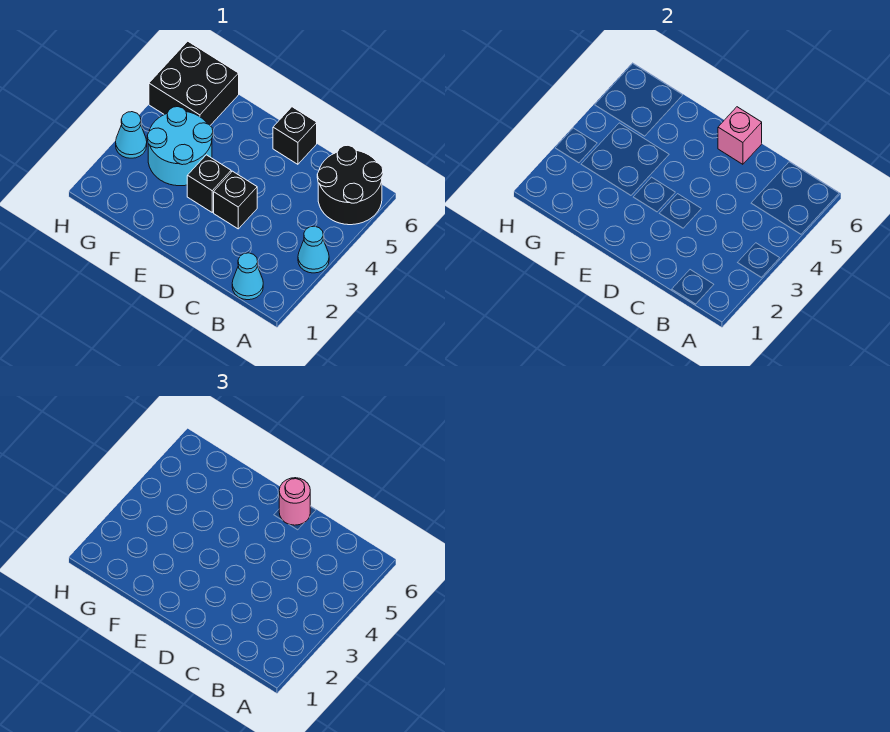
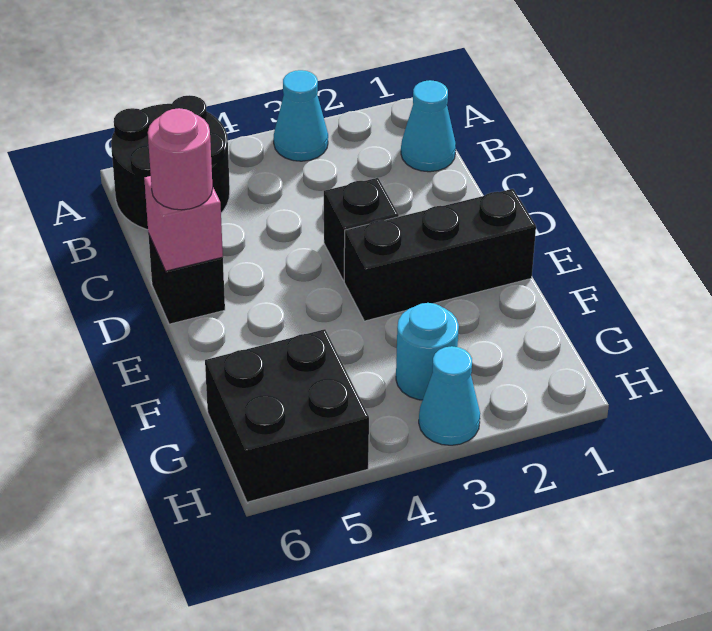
black 1x1 brick [187,155,231,212] -> black 1x3 brick [344,189,536,321]
cyan 2x2 round brick [147,107,213,186] -> cyan 1x1 round brick [396,303,459,400]

